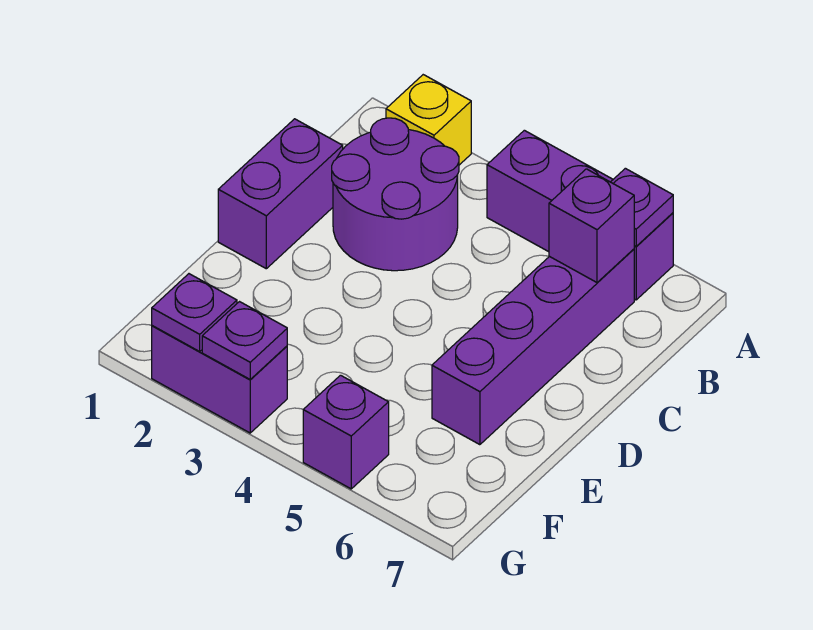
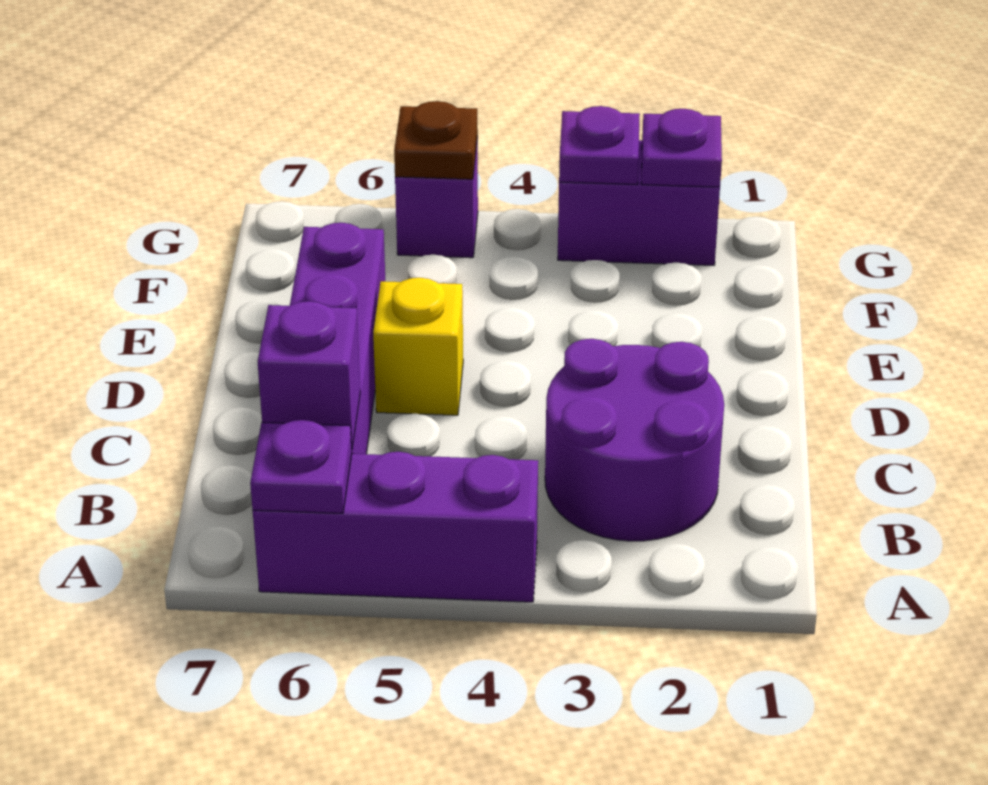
yellow 1x1 brick [386,75,471,165] -> yellow 1x1 brick moved to [373,278,463,415]
purple 1x2 brick [218,119,343,269] -> none
none -> brown 1x1 plate [394,101,478,179]

